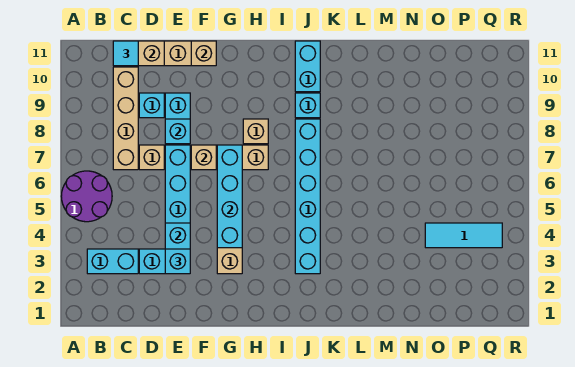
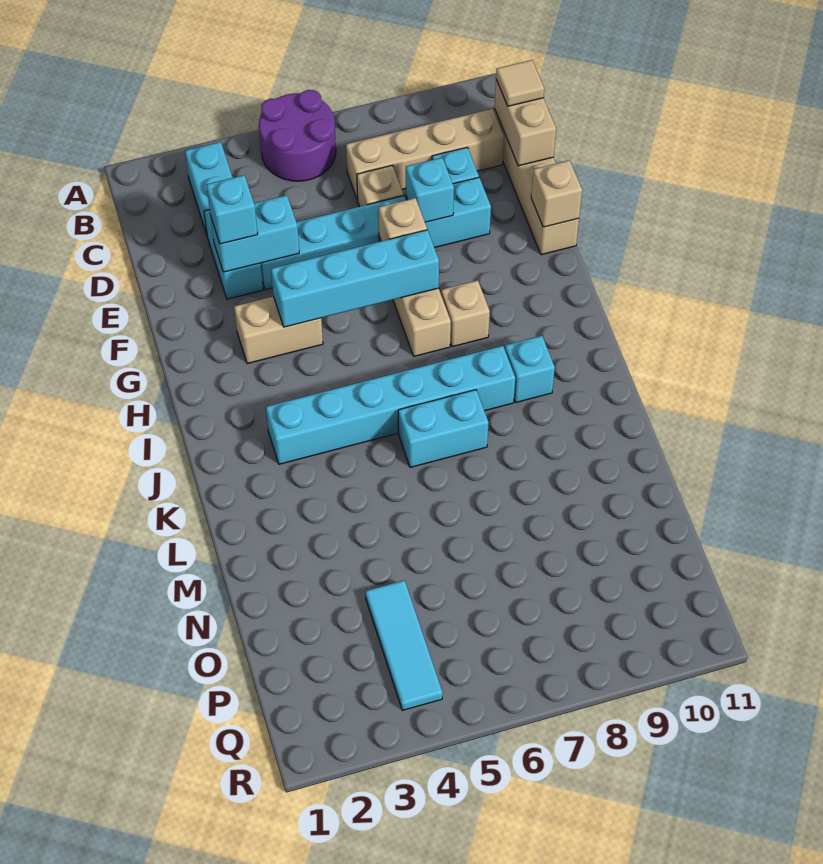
cyan 1x1 tile [113,41,138,66] -> tan 1x1 tile [496,60,544,106]
cyan 1x2 brick [295,41,320,92] -> cyan 1x2 brick moved to [398,390,489,467]

